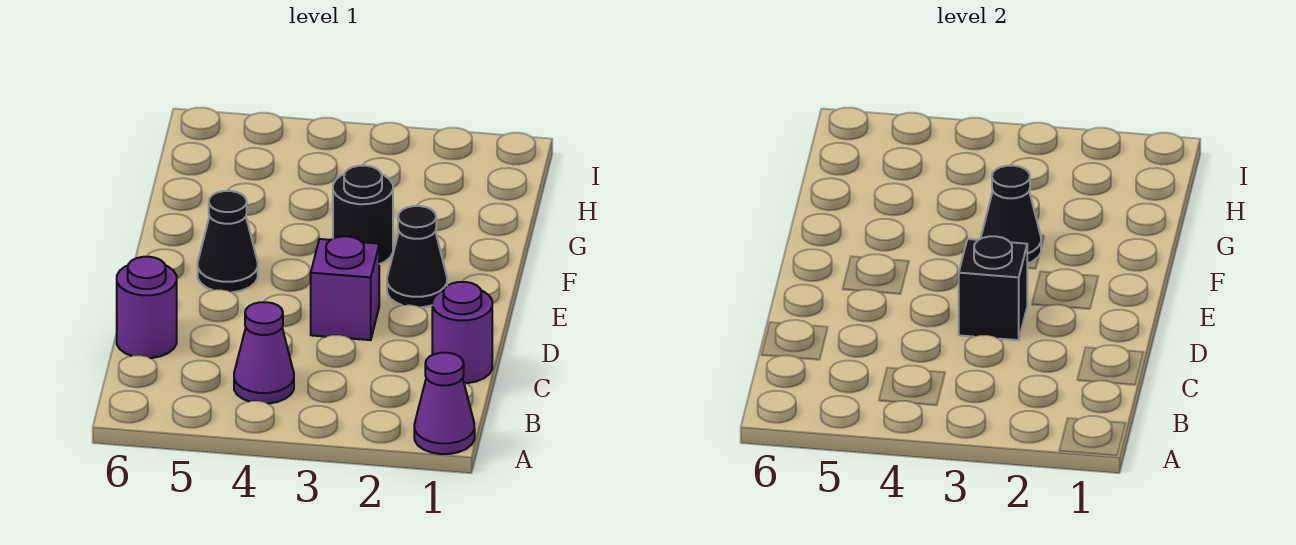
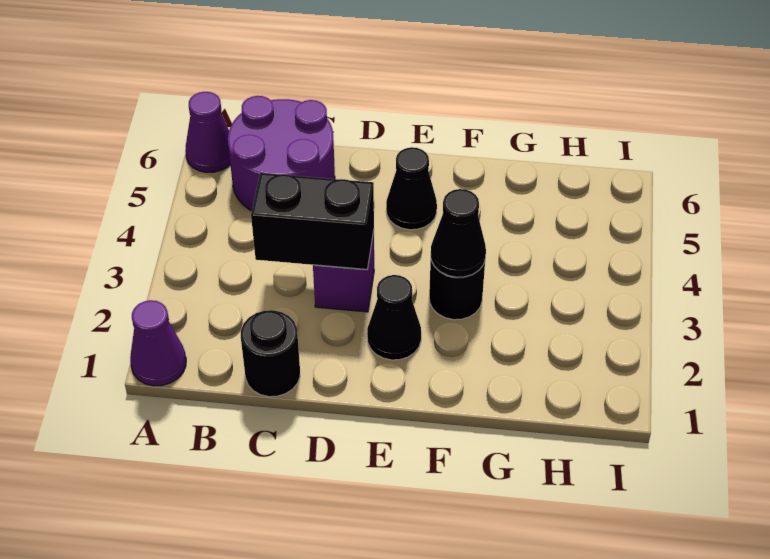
purple 1x1 cone [234,302,294,404] -> purple 1x1 cone moved to [185,92,230,172]
purple 1x1 round brick [432,282,492,383] -> black 1x1 round brick [241,310,300,397]
purple 1x1 round brick [117,257,177,358] -> purple 2x2 round brick [228,96,335,211]
black 1x1 brick [959,236,1027,340] -> black 1x2 brick [251,173,374,270]

